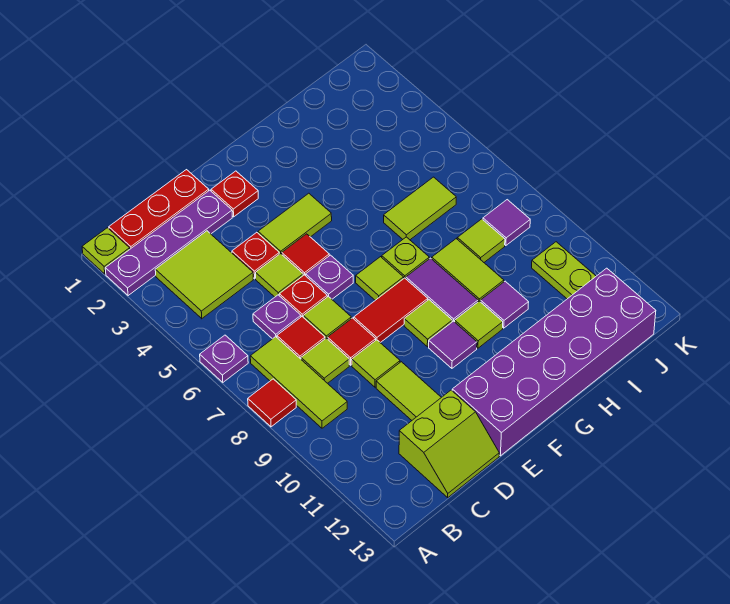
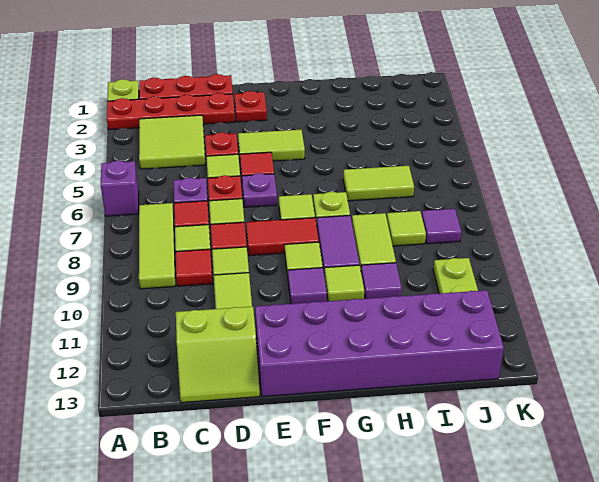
purple 1x4 plate [105,190,232,296] -> red 1x4 plate [107,93,235,130]
purple 1x1 plate [200,335,248,382] -> purple 1x1 brick [101,161,139,216]
red 1x1 tile [248,379,296,427] -> red 1x1 tile moved to [176,249,212,286]

